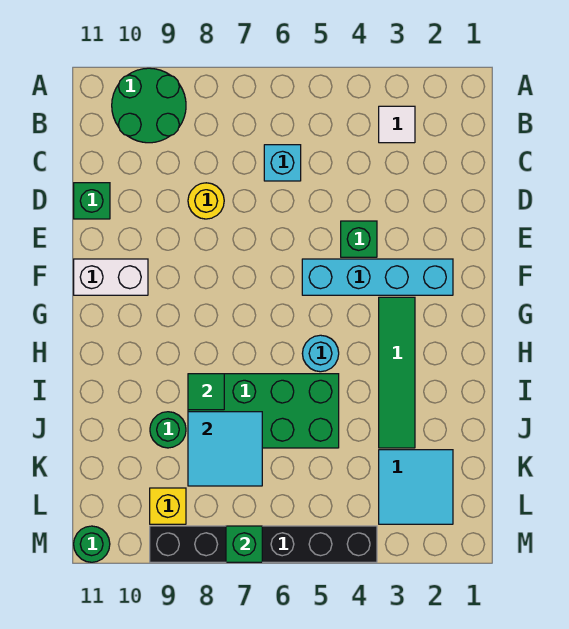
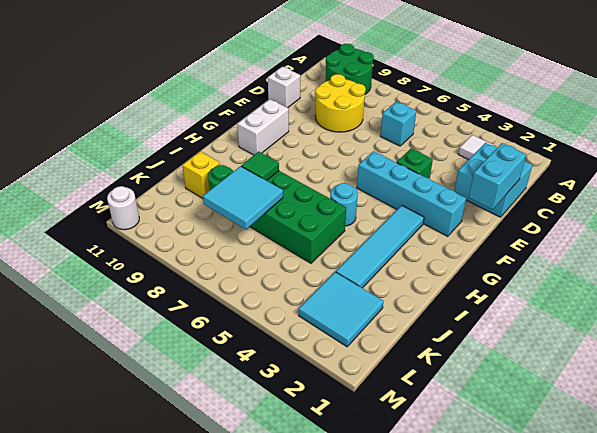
none -> cyan 2x2 brick [454,143,532,217]
none -> cyan 1x2 brick [469,143,526,209]
yellow 1x1 round brick [188,183,224,219] -> yellow 2x2 round brick [315,74,366,132]
green 1x1 brick [74,183,110,219] -> white 1x1 brick [268,67,300,108]
white 1x2 brick [74,259,148,295] -> white 1x2 brick turned to [237,99,289,155]
green 1x4 tile [379,297,415,448] -> cyan 1x4 tile [336,205,424,288]
yellow 1x1 brick [150,488,186,524] -> yellow 1x1 brick moved to [182,151,220,198]
black 1x6 brick [150,526,377,562] -> none
green 1x1 brick [226,526,262,562] -> none
green 1x1 round brick [74,526,110,562] -> white 1x1 round brick [107,186,139,230]

